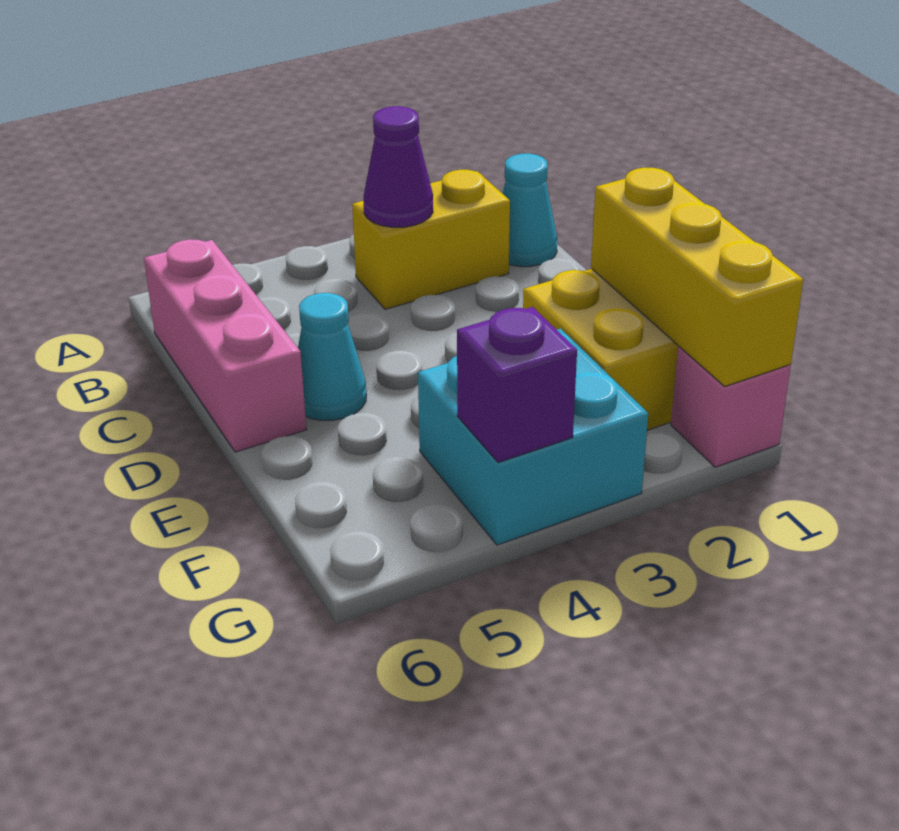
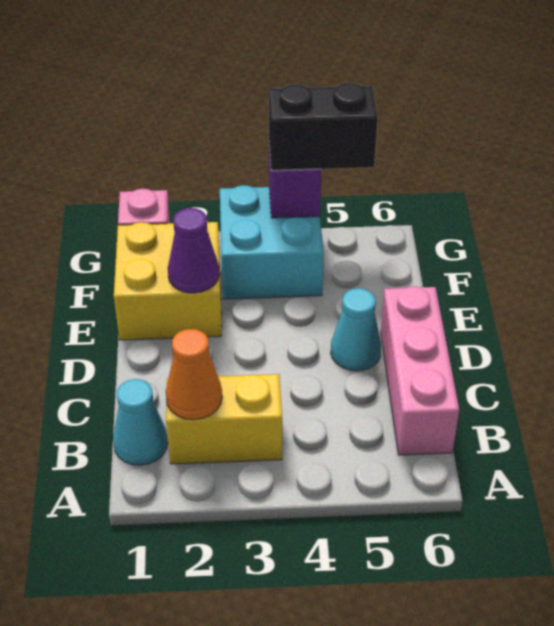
none -> orange 1x1 cone [166,329,222,420]
purple 1x1 cone [363,106,433,227] -> purple 1x1 cone moved to [168,208,219,293]
yellow 1x3 brick [591,167,803,386] -> none
none -> black 1x2 brick [269,83,378,171]

